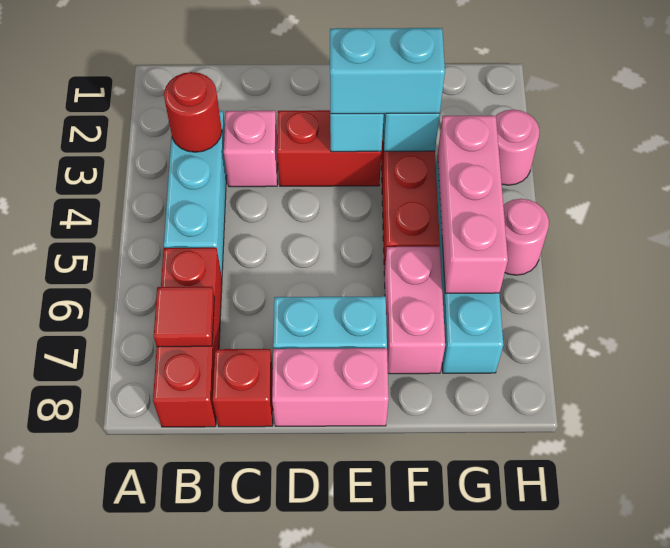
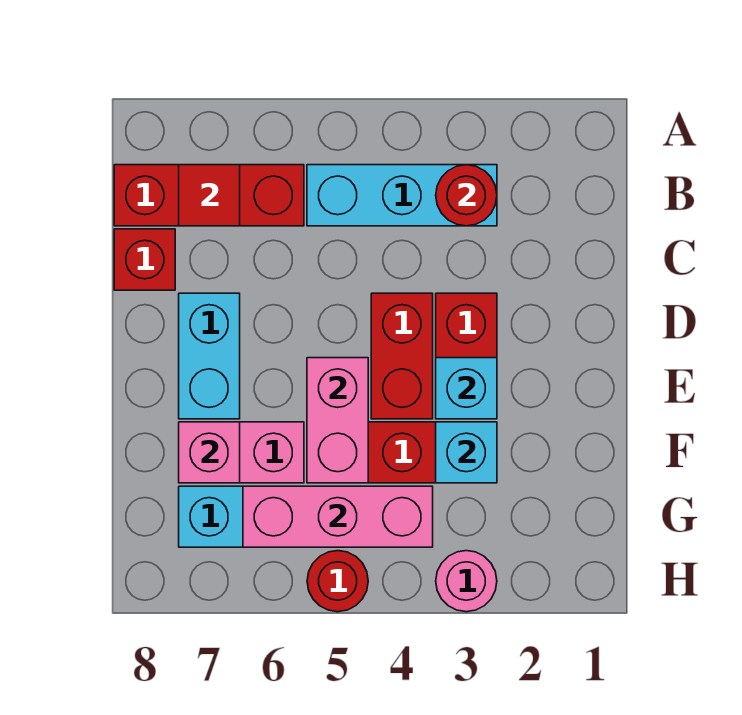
pink 1x1 brick [224,111,278,187] -> pink 1x1 brick moved to [179,422,240,483]
none -> red 1x2 brick [371,293,433,419]
pink 1x2 brick [272,348,389,426] -> pink 1x2 brick moved to [307,358,368,483]
cyan 1x2 brick [330,28,445,114] -> none
pink 1x1 round brick [503,199,549,275] -> red 1x1 round brick [307,551,368,612]

